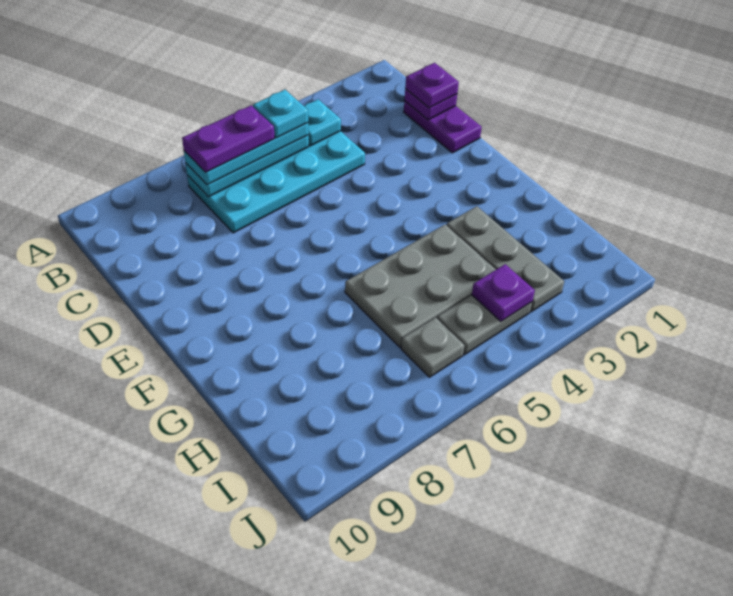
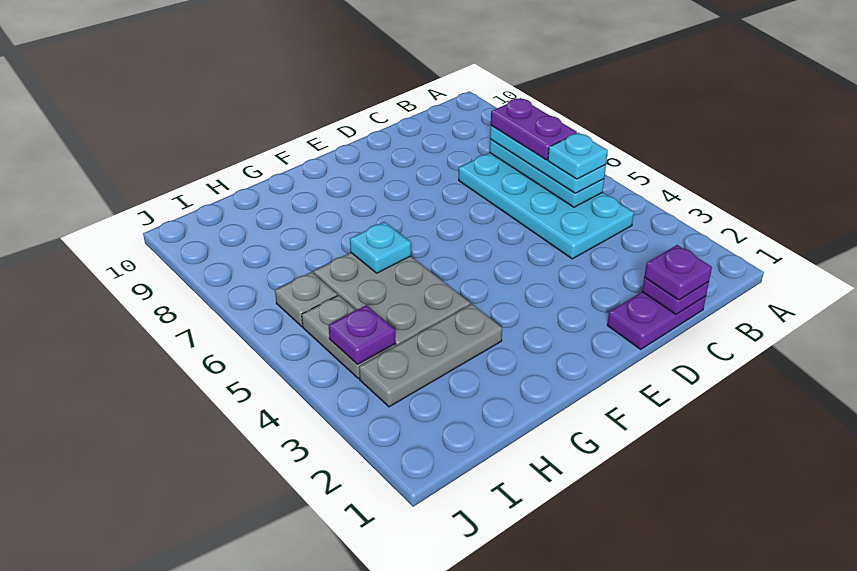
cyan 1x1 plate [304,99,341,146] -> cyan 1x1 plate moved to [350,222,411,273]

